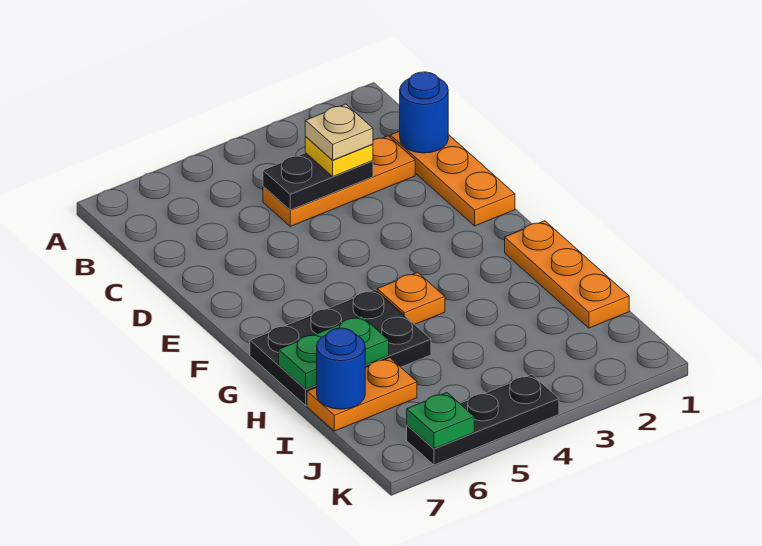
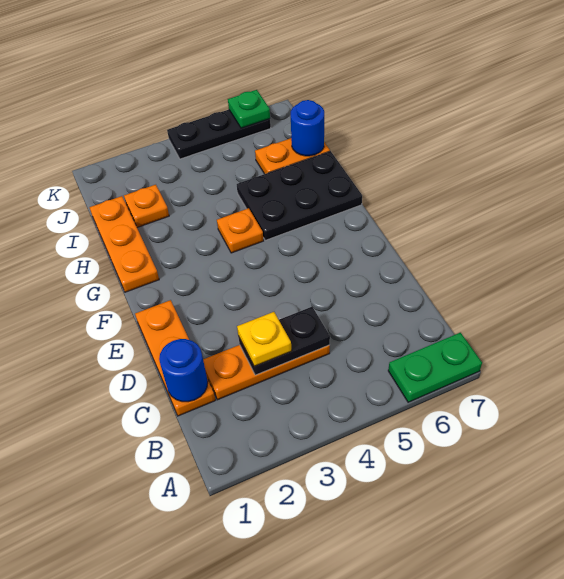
tan 1x1 plate [305,104,373,160] -> none
green 1x2 plate [279,316,389,389] -> green 1x2 plate moved to [388,333,482,402]
none -> orange 1x1 plate [124,185,169,228]

